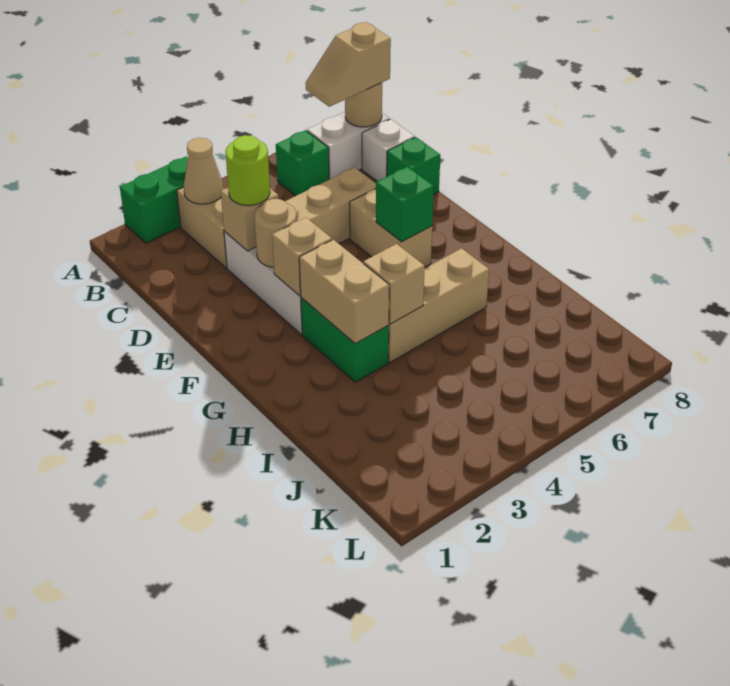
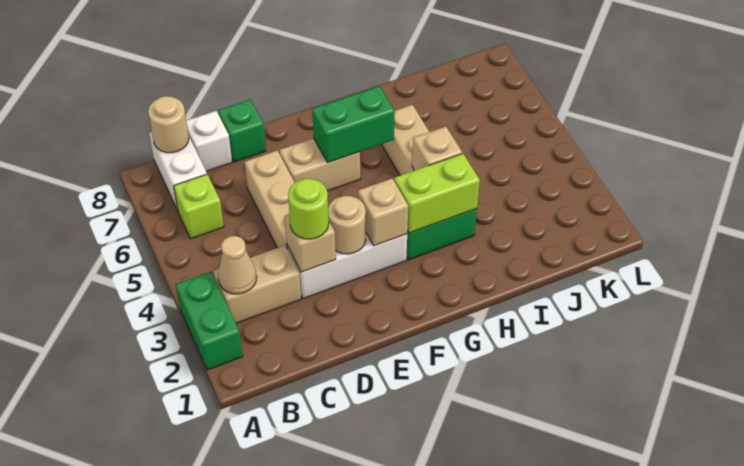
green 1x1 brick [276,130,329,196] -> lime 1x1 brick [174,174,224,239]
tan 1x2 slope [306,22,391,107] -> none
green 1x1 brick [376,167,434,242] -> green 1x2 brick [312,86,395,163]
tan 1x2 brick [299,240,389,344] -> lime 1x2 brick [394,153,480,233]

